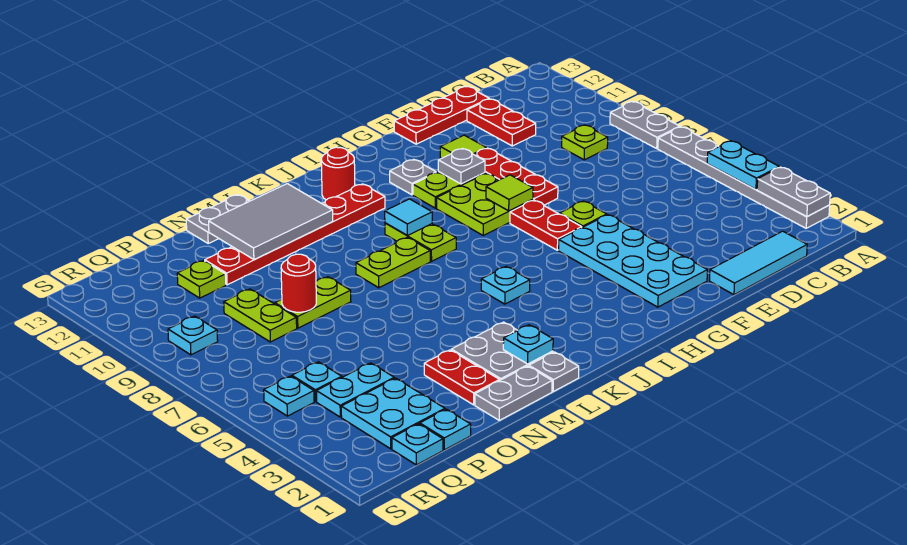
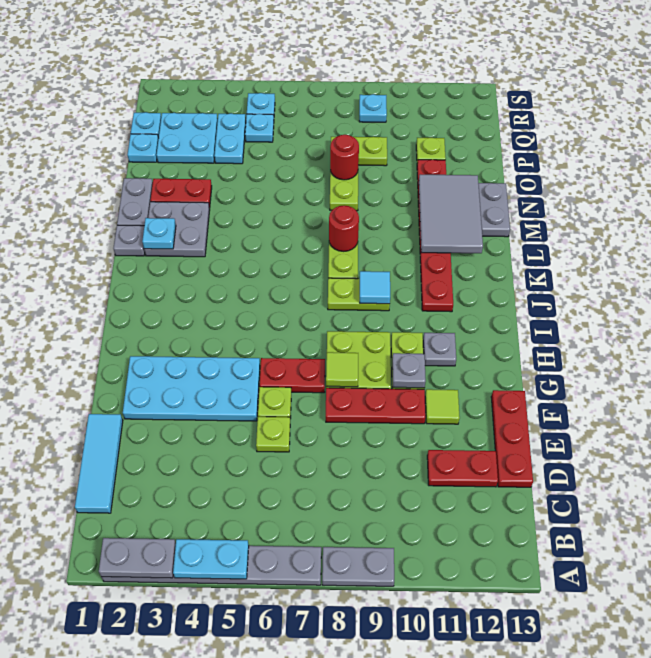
lime 1x1 plate [562,125,608,160] -> lime 1x1 plate moved to [256,417,290,452]
cyan 1x1 plate [481,266,530,304] -> none
red 1x1 round brick [321,147,355,200] -> red 1x1 round brick moved to [329,206,359,251]

